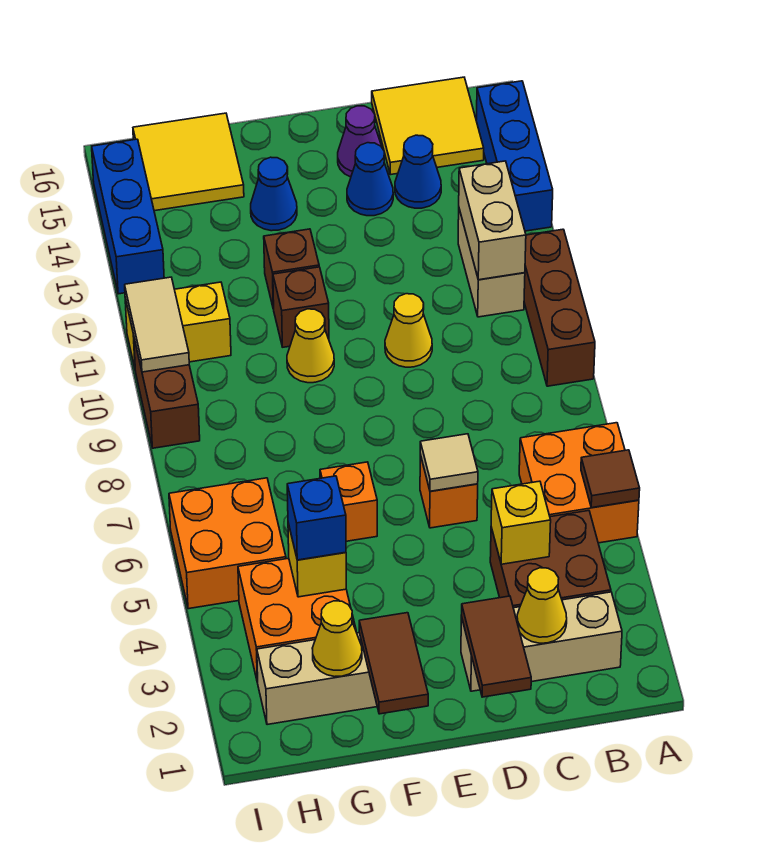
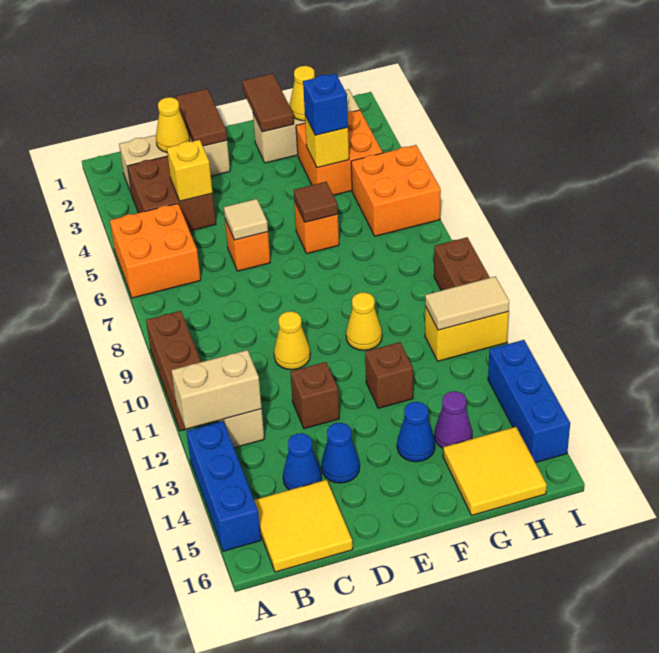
brown 1x1 tile [581,450,640,508] -> brown 1x1 tile moved to [294,182,338,222]
tan 1x2 brick [459,161,526,280] -> tan 1x2 brick turned to [171,350,262,429]
purple 1x1 cone [338,106,382,177] -> purple 1x1 cone moved to [434,391,472,448]
brown 1x1 brick [273,267,329,347] -> brown 1x1 brick moved to [290,362,339,429]
tan 1x2 tile [125,277,189,372] -> tan 1x2 tile turned to [425,276,509,330]

